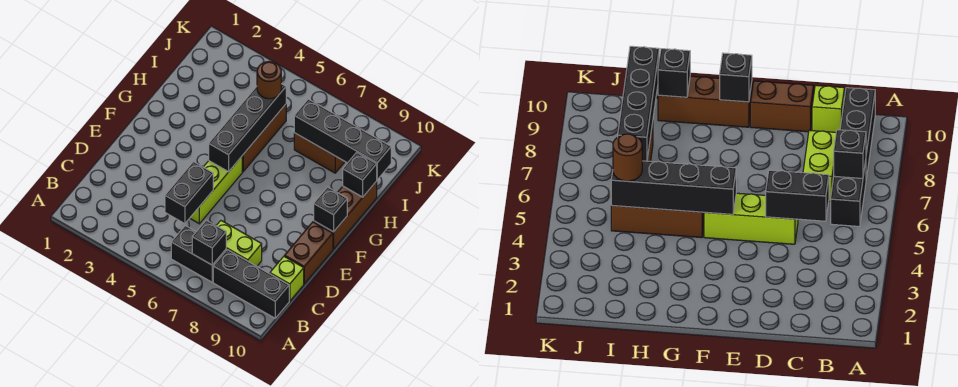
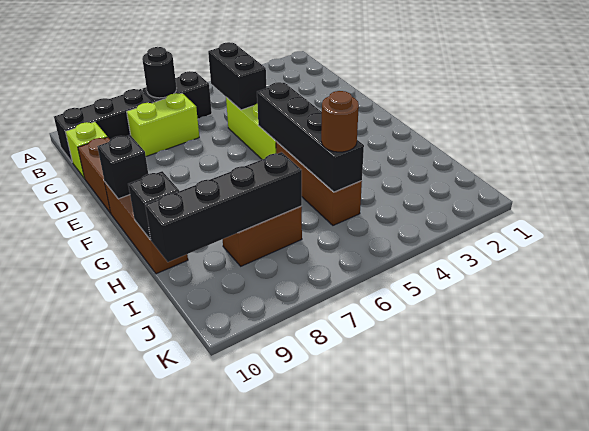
black 1x1 brick [192,220,226,265] -> black 1x1 round brick [142,47,176,98]

